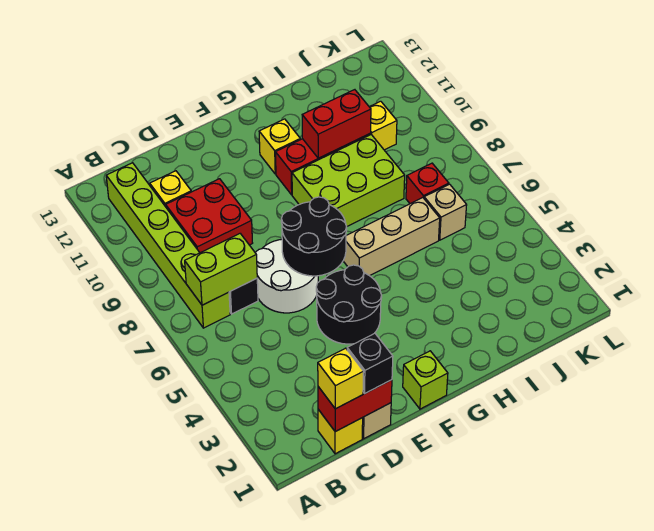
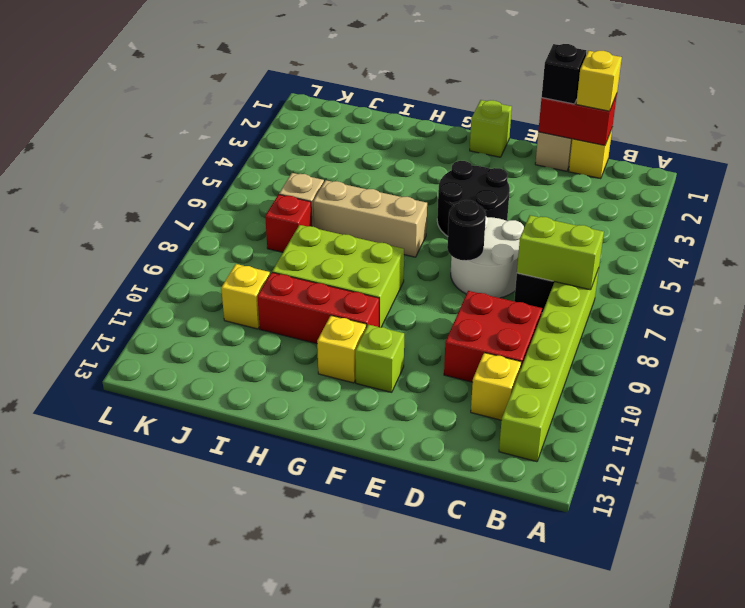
black 2x2 round brick [281,197,347,276] -> black 1x1 round brick [447,200,486,261]
none -> lime 1x1 brick [355,325,404,392]
red 1x2 brick [302,90,371,158] -> none

